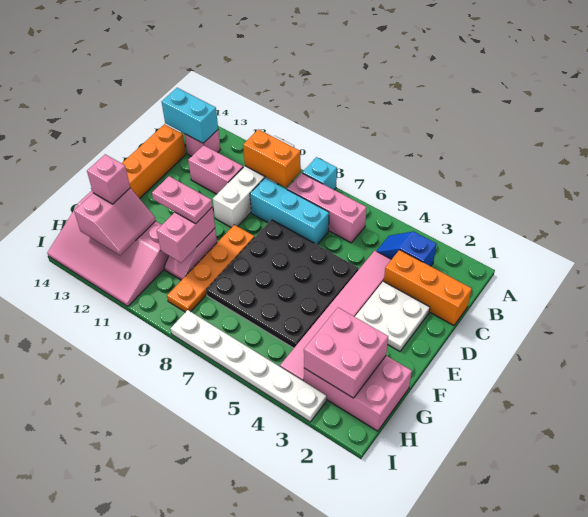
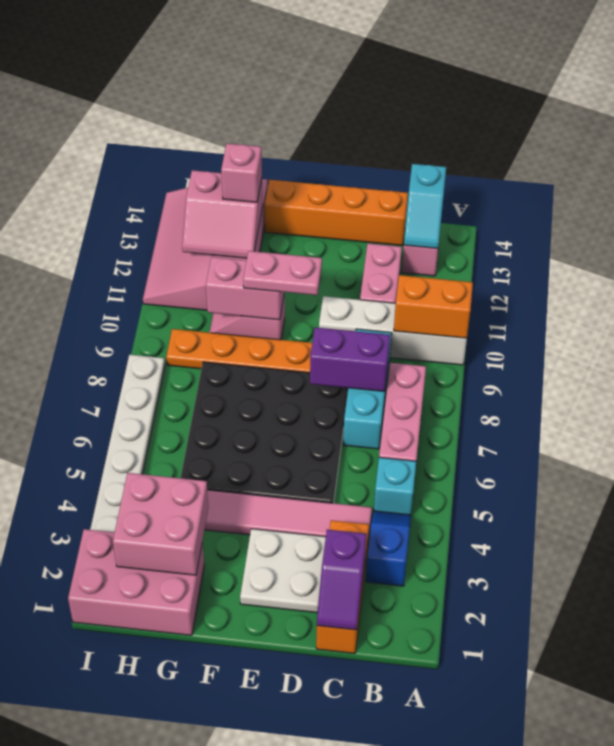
cyan 1x1 brick [302,157,337,190] -> cyan 1x1 brick moved to [374,457,416,515]
orange 1x2 brick [243,129,301,187] -> orange 1x2 brick turned to [394,275,473,338]
cyan 1x2 brick [162,88,218,143] -> cyan 1x2 slope [404,164,446,248]
none -> purple 1x2 slope [317,530,366,630]
none -> purple 1x2 brick [310,327,390,392]
pink 1x2 plate [152,176,212,224] -> pink 1x2 plate turned to [243,251,322,295]
pink 2x3 brick [304,356,412,431] -> pink 2x3 brick turned to [68,529,204,635]

